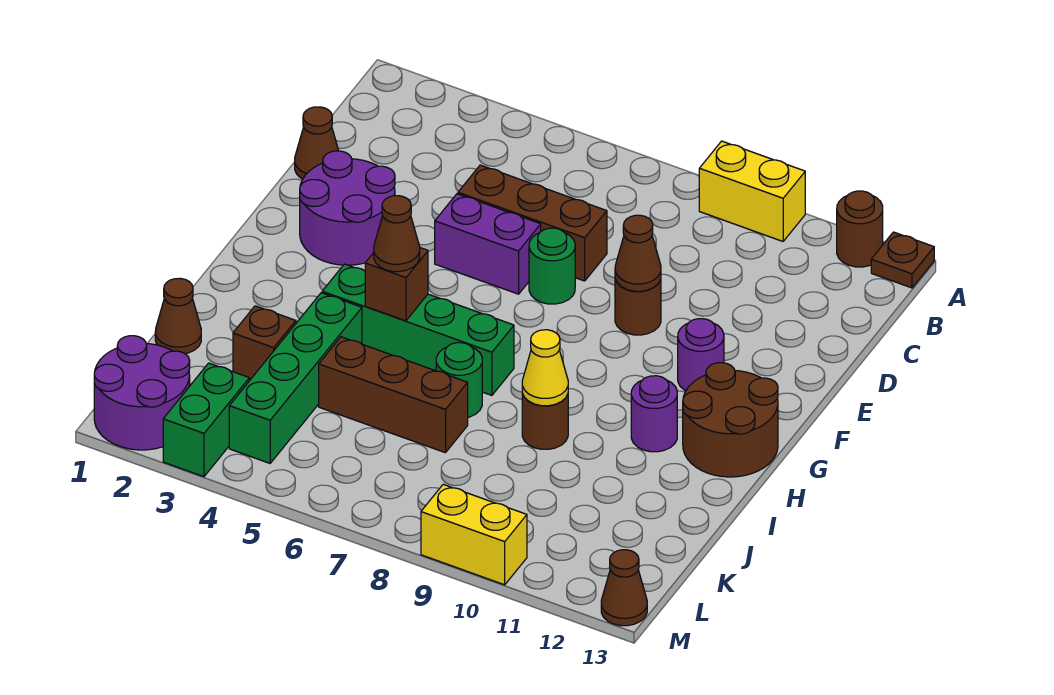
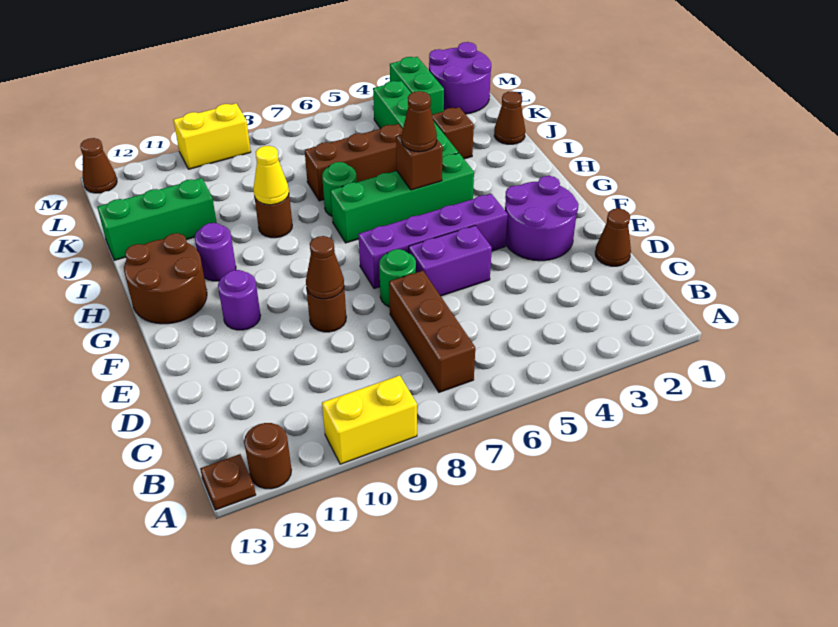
brown 1x3 brick [458,165,607,281] -> brown 1x3 brick turned to [389,271,475,392]
none -> purple 1x4 brick [359,194,508,289]
none -> green 1x3 brick [97,178,217,260]

